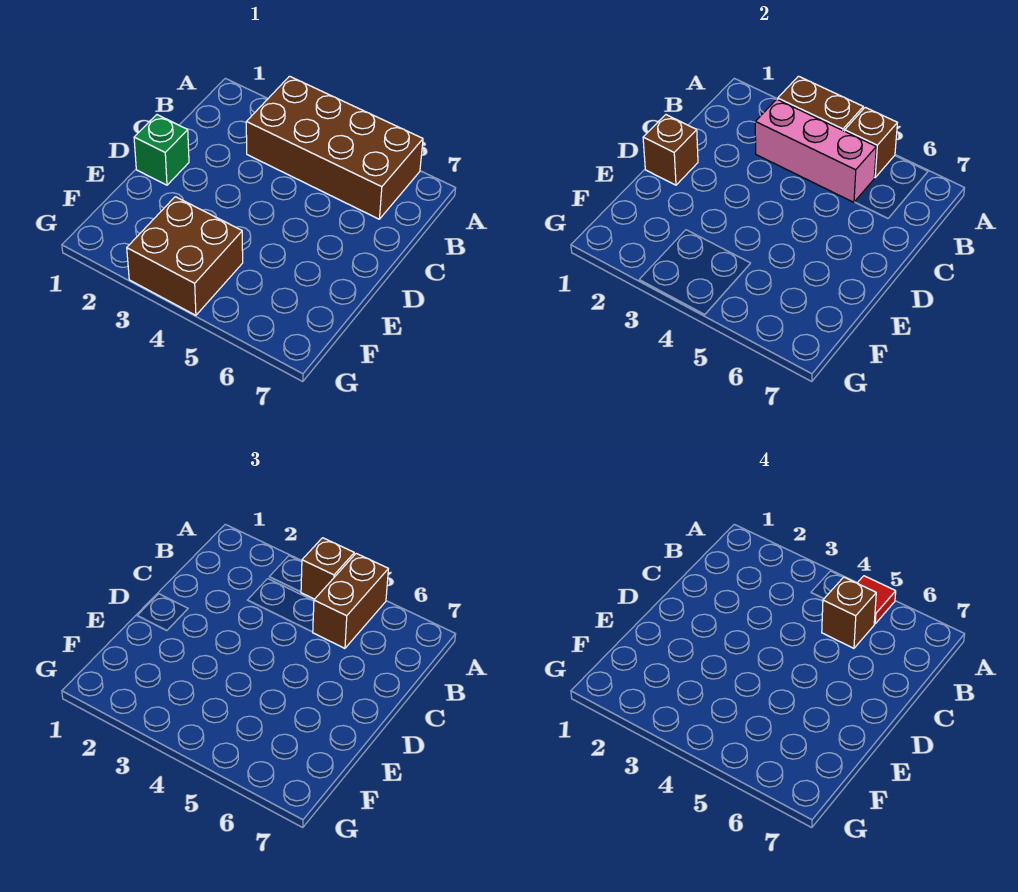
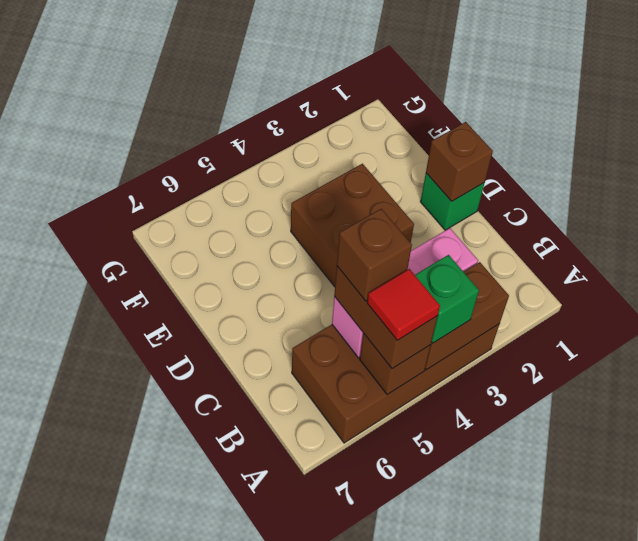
brown 1x1 brick [301,538,354,599] -> green 1x1 brick [415,255,479,343]
brown 2x2 brick [127,197,243,315] -> brown 2x2 brick moved to [291,164,414,287]

